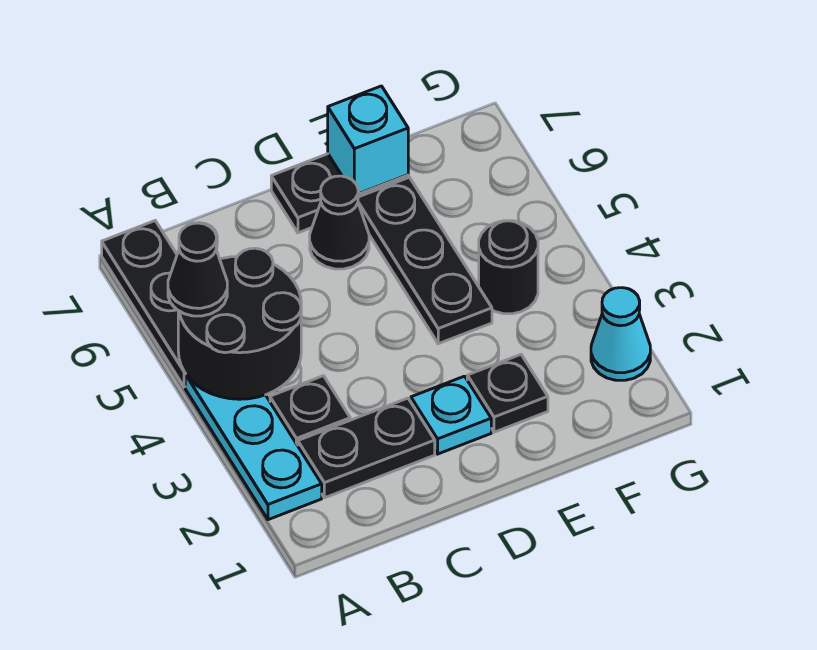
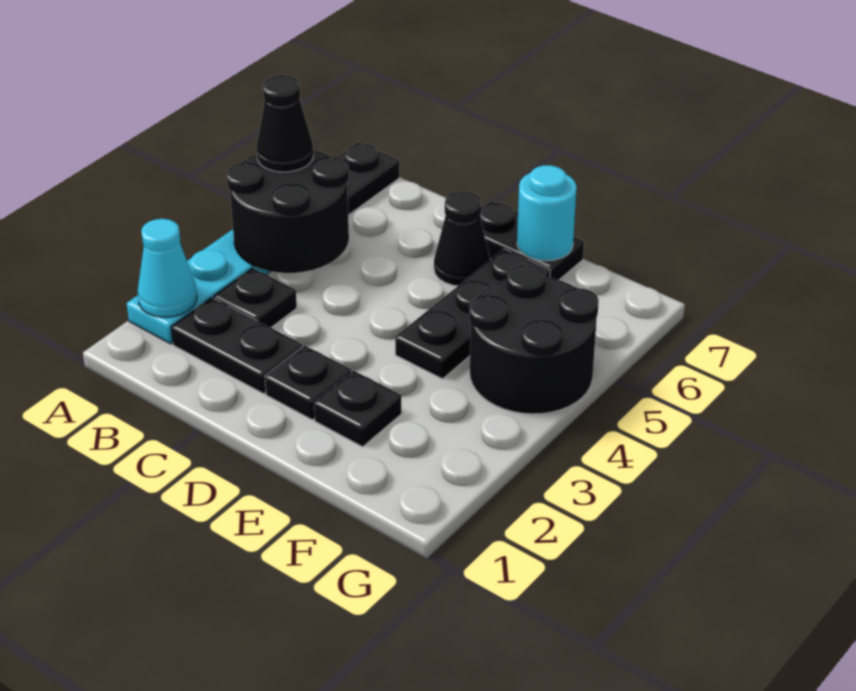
cyan 1x1 plate [411,376,491,454] -> black 1x1 plate [265,345,351,420]
cyan 1x1 brick [328,86,408,194] -> cyan 1x1 round brick [517,165,577,261]
black 1x1 round brick [479,221,538,314] -> black 2x2 round brick [469,265,599,414]
cyan 1x1 cone [591,288,650,380] -> cyan 1x1 cone moved to [138,219,197,317]

